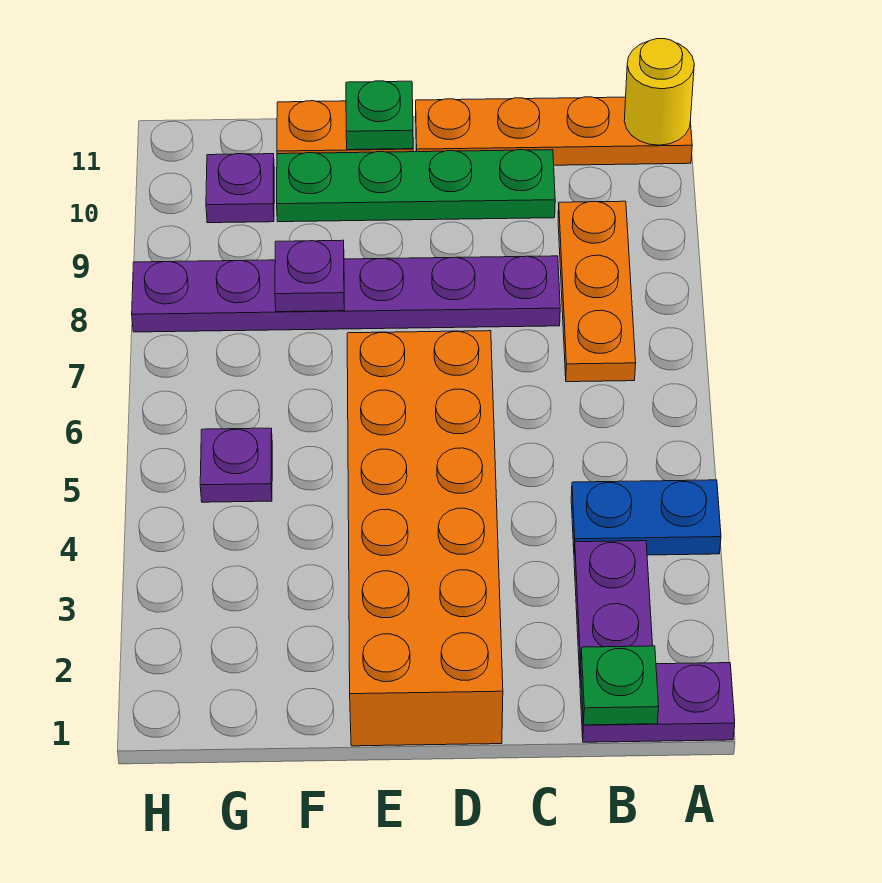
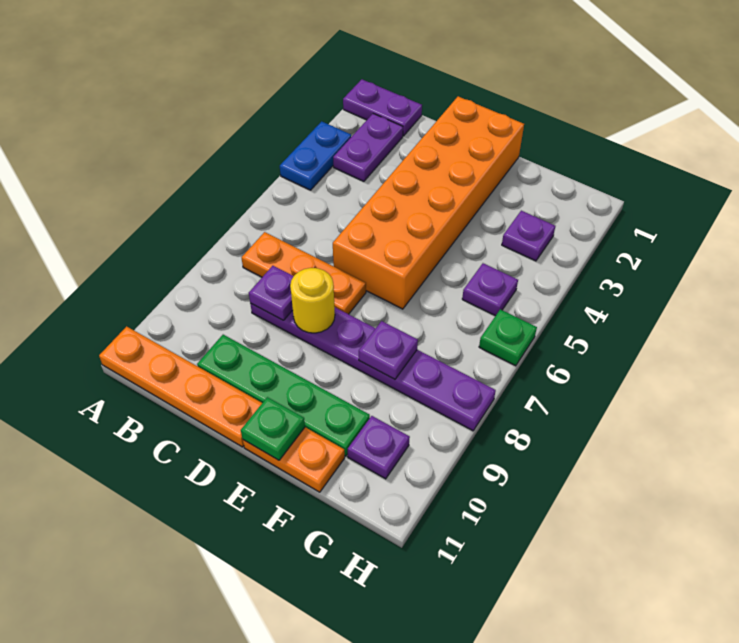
blue 1x2 plate [571,480,721,555] -> blue 1x2 plate turned to [280,121,351,190]
yellow 1x1 round brick [624,39,694,145] -> yellow 1x1 round brick moved to [290,268,335,333]
green 1x1 plate [581,646,659,725] -> green 1x1 plate moved to [479,309,537,366]
orange 1x3 plate [558,201,636,382] -> orange 1x3 plate turned to [242,232,366,314]
none -> purple 1x1 plate [249,266,294,320]
none -> purple 1x1 plate [502,211,555,261]

